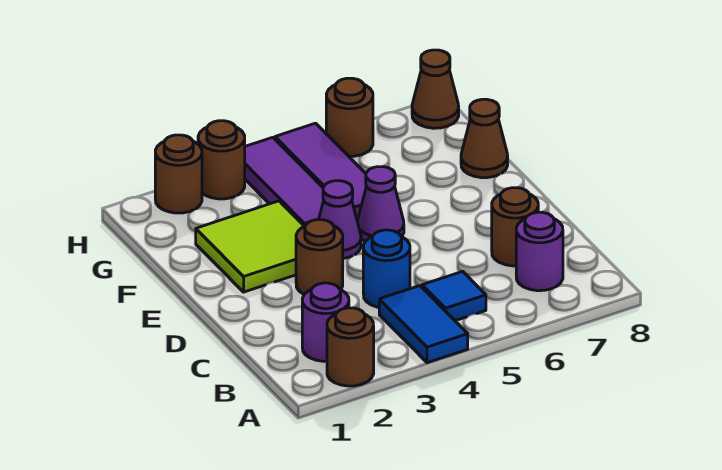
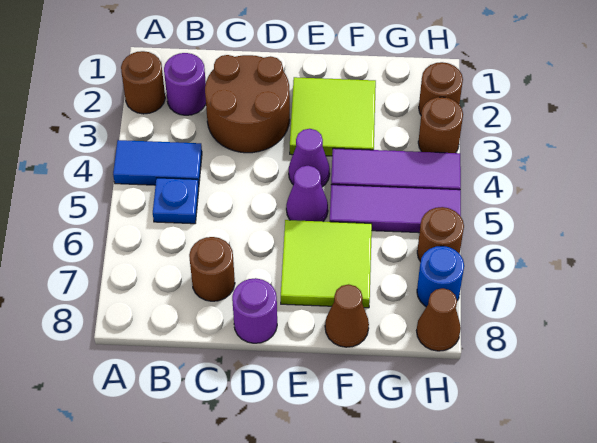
blue 1x1 tile [422,271,486,321] -> blue 1x1 plate [153,178,199,224]
purple 1x1 round brick [516,212,563,291] -> purple 1x1 round brick moved to [232,278,277,343]
blue 1x1 round brick [363,230,410,307] -> blue 1x1 round brick moved to [417,246,464,307]
brown 1x1 round brick [296,220,343,294] -> brown 2x2 round brick [205,55,290,153]
none -> lime 2x2 tile [281,220,372,308]

